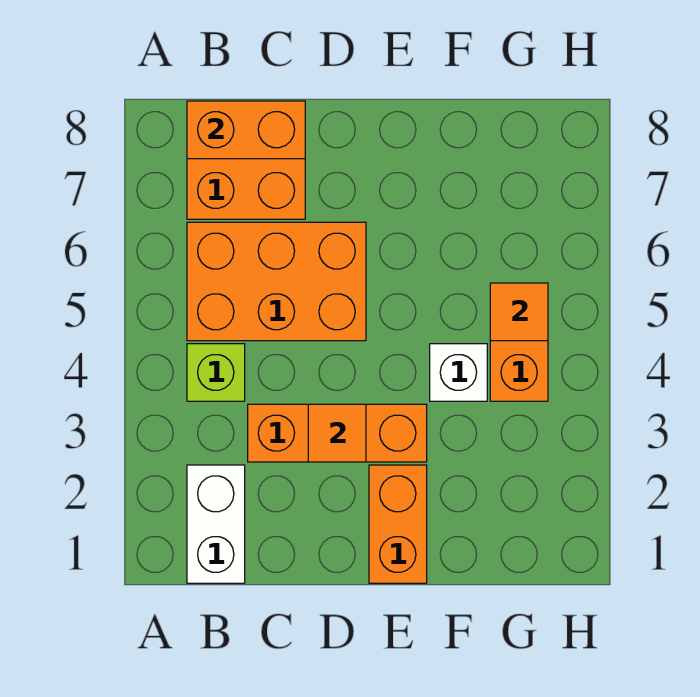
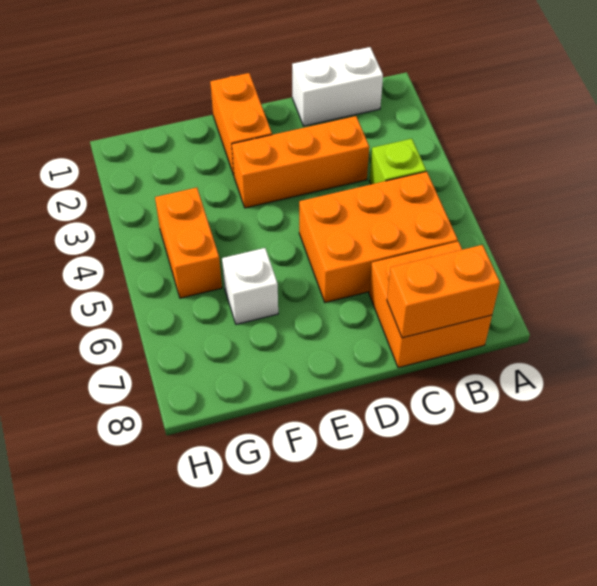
white 1x2 brick [187,465,245,583] -> white 1x2 brick turned to [292,47,383,126]
orange 1x1 tile [308,404,366,462] -> none
white 1x1 brick [430,344,487,401] -> white 1x1 brick moved to [222,248,278,324]
orange 1x1 tile [490,283,548,341] -> none

